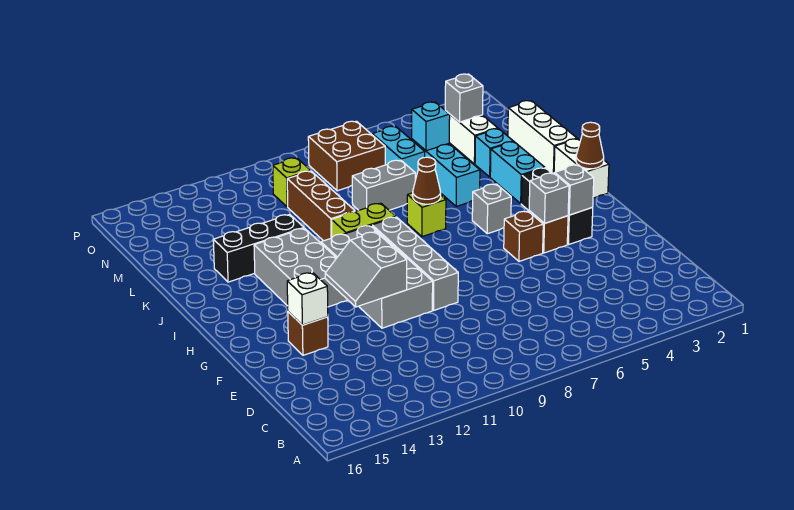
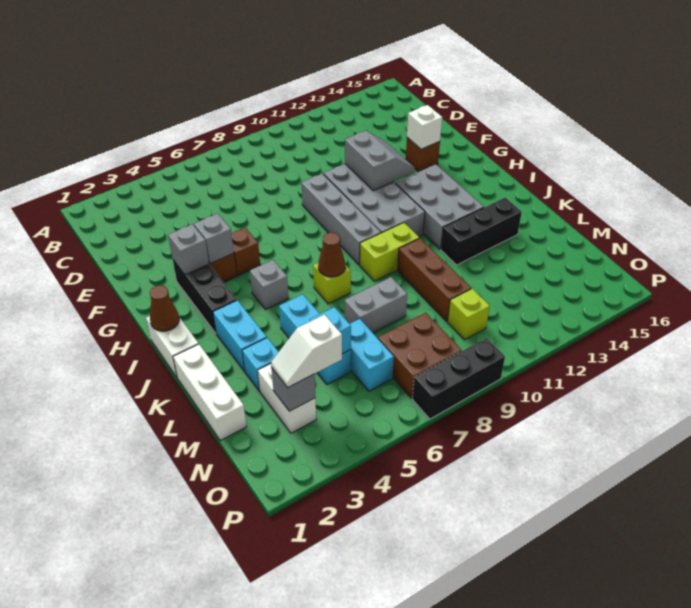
none -> white 1x2 slope [271,315,342,388]
none -> black 1x3 brick [412,338,505,419]

